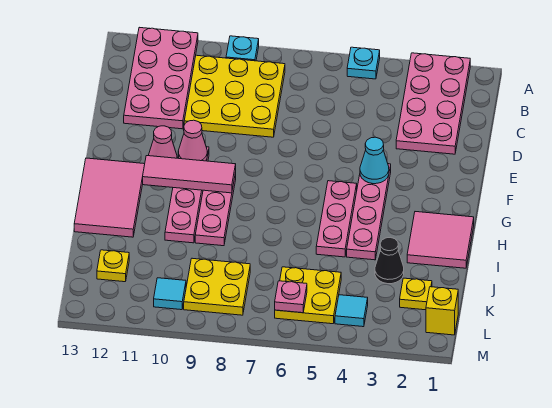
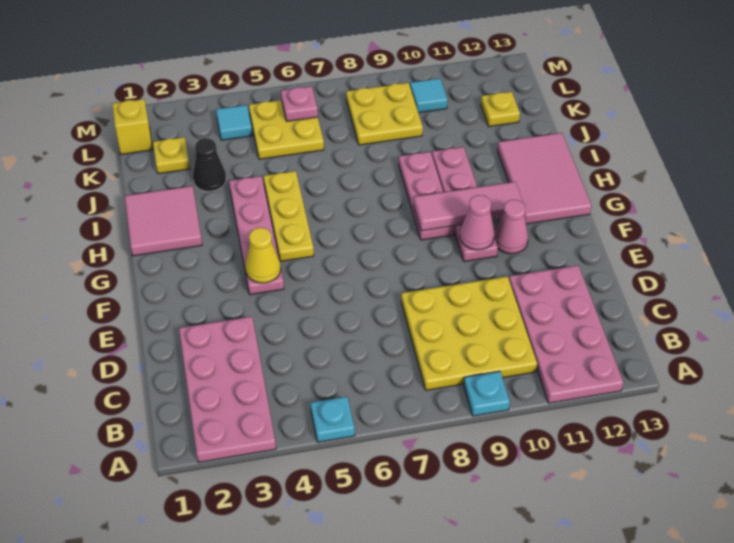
cyan 1x1 cone [360,137,389,184] -> yellow 1x1 cone [245,228,281,283]
pink 1x3 plate [316,181,357,257] -> yellow 1x3 plate [264,171,314,261]

